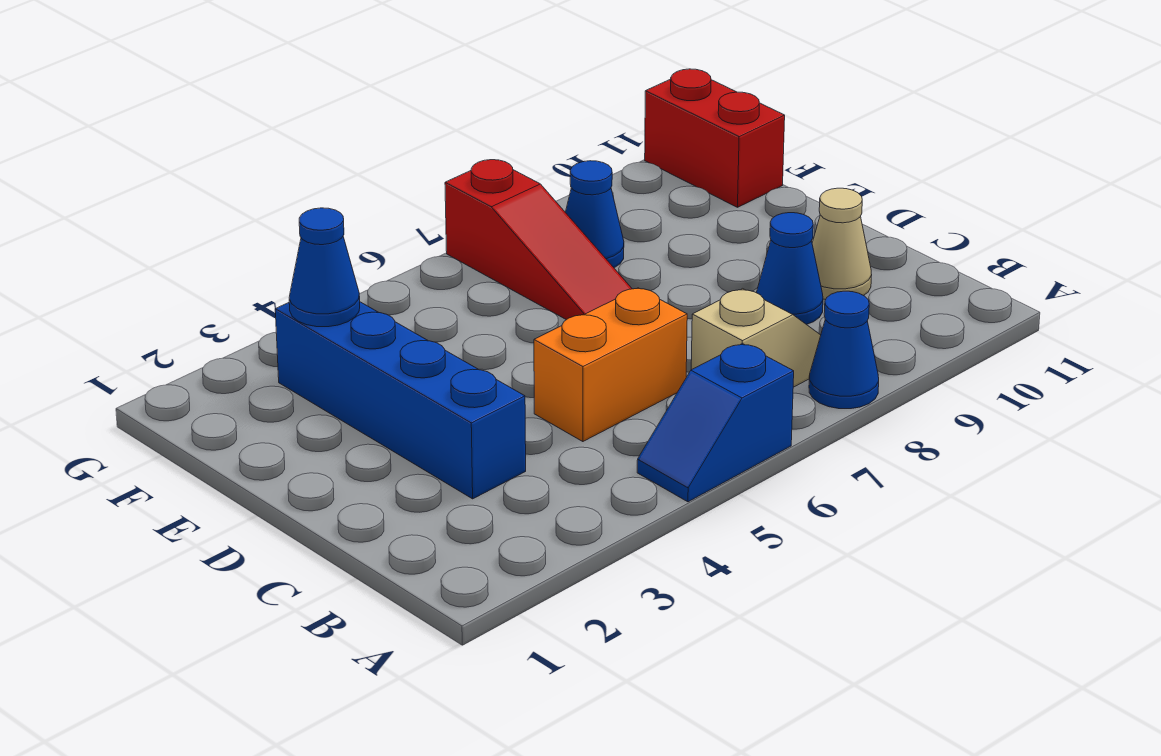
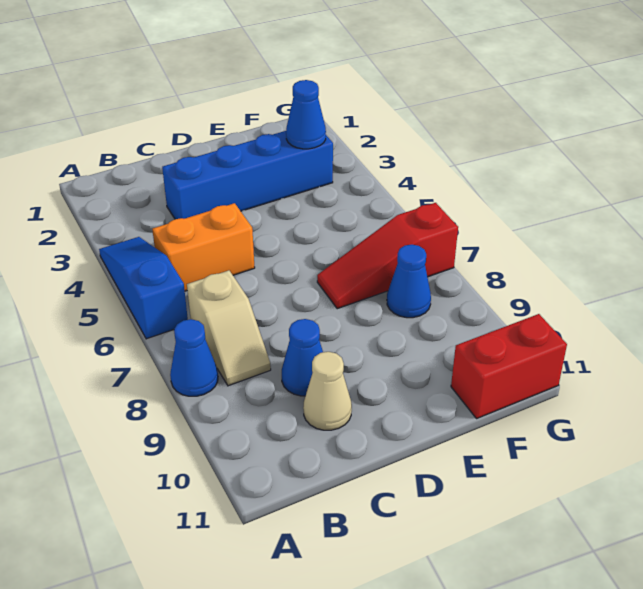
blue 1x2 slope [637,343,794,502] -> blue 1x3 slope [99,237,188,339]
orange 1x2 brick [534,288,687,442] -> orange 1x2 brick turned to [152,203,255,291]

